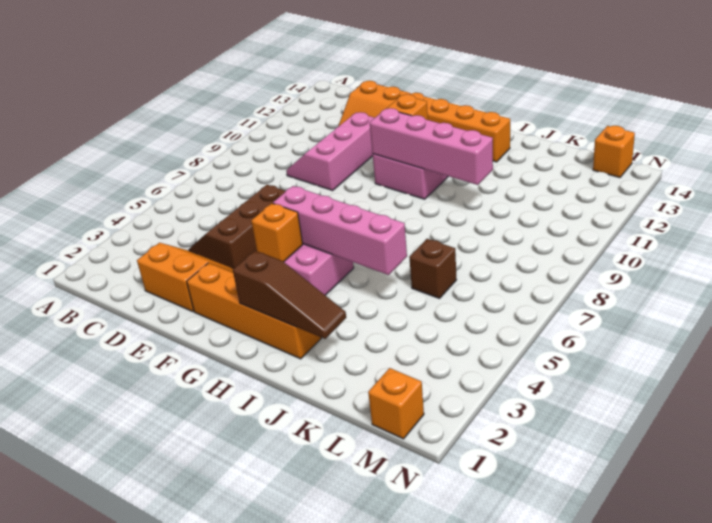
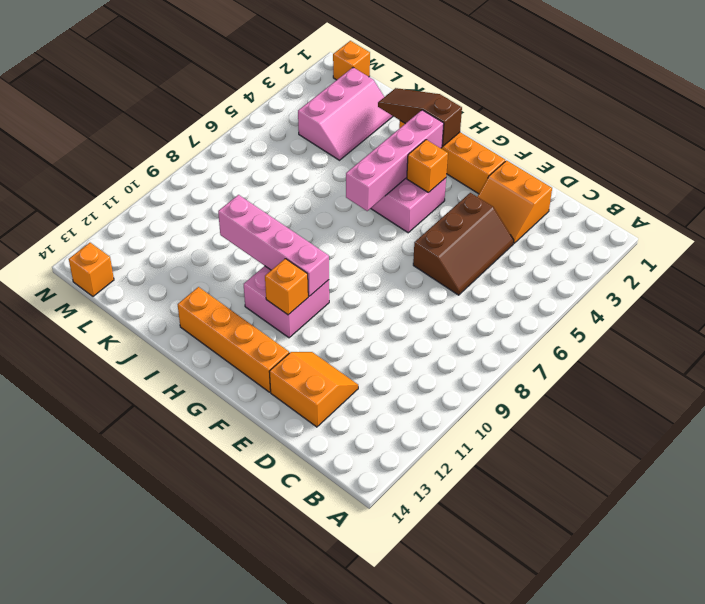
pink 2x3 slope [286,112,374,190] -> pink 2x3 slope moved to [298,68,393,160]
pink 1x4 brick [273,186,407,275] -> pink 1x4 brick turned to [346,110,444,211]
brown 1x1 brick [409,239,456,298] -> none

